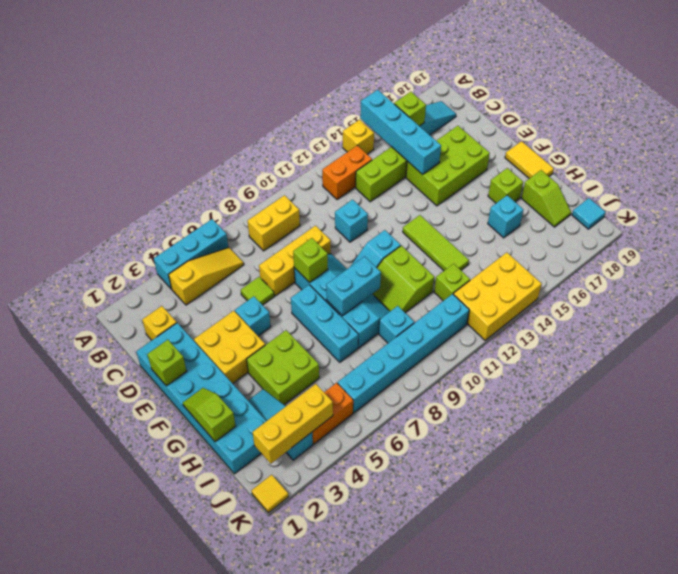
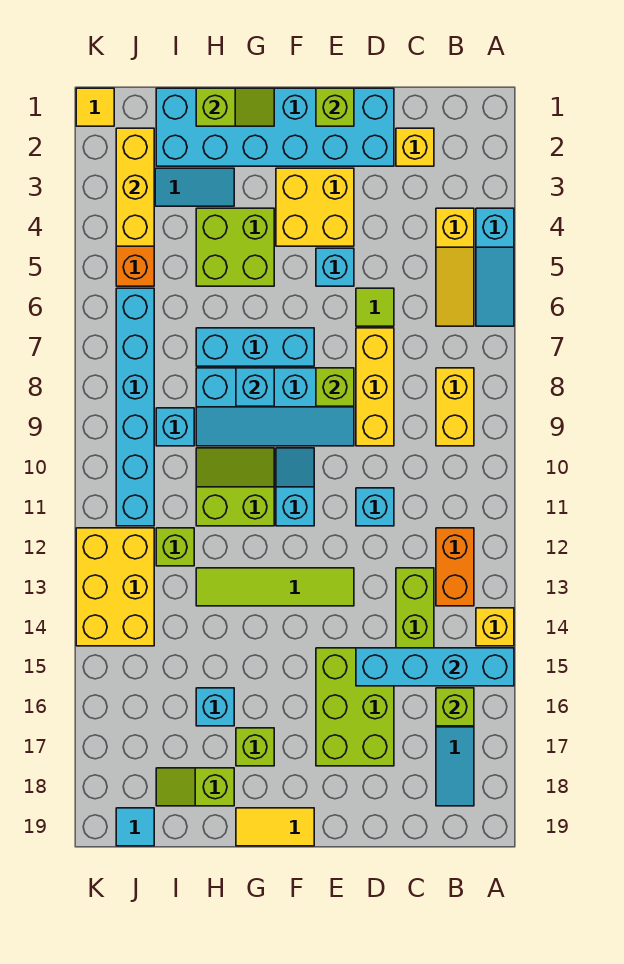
cyan 1x3 brick [154,219,228,289] -> cyan 1x3 slope [476,208,514,326]
lime 1x3 tile [403,215,469,271] -> lime 1x4 tile [196,568,354,606]
cyan 1x2 brick [326,257,381,316] -> cyan 1x1 brick [236,368,274,406]

